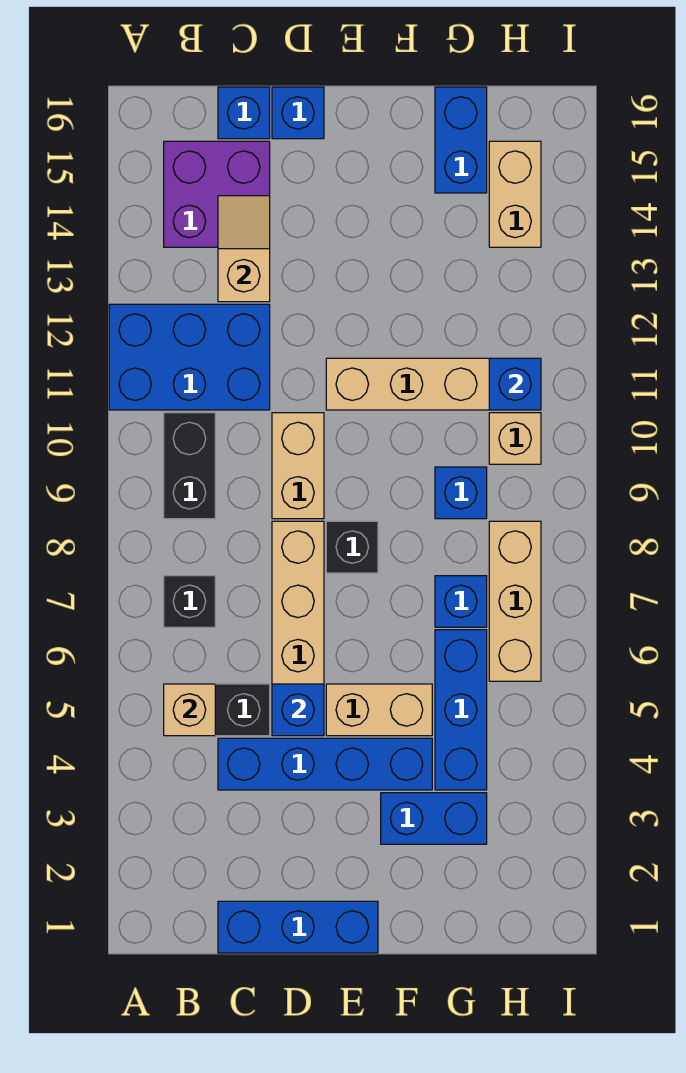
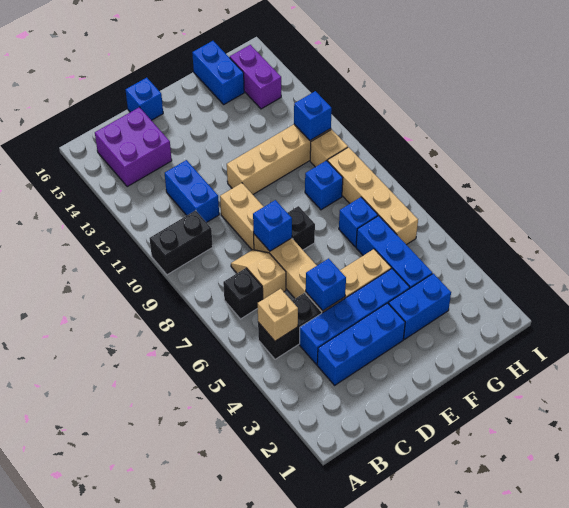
blue 2x3 brick [109,304,270,410] -> blue 1x2 brick [165,160,219,223]
black 1x2 brick [164,413,215,519] -> black 1x2 brick turned to [150,210,213,275]
blue 1x3 brick [218,901,378,953] -> blue 1x3 brick moved to [317,303,405,385]
tan 1x2 slope [218,196,270,302] -> tan 1x2 slope moved to [231,250,286,299]
blue 1x1 brick [218,87,270,139] -> blue 1x1 brick moved to [253,200,292,251]
tan 1x3 brick [489,521,541,681] -> tan 1x4 brick [328,147,418,245]
tan 1x2 brick [489,141,541,247] -> purple 1x2 brick [230,45,281,109]

